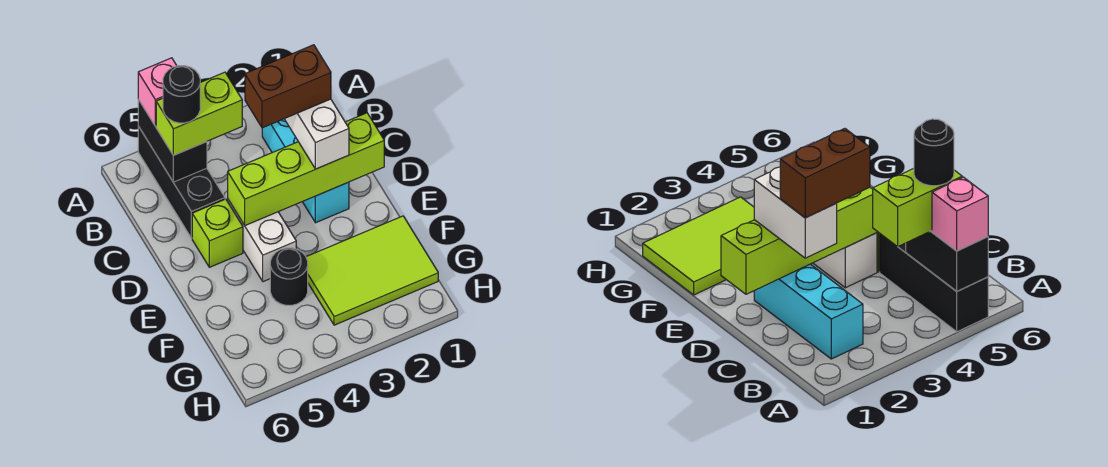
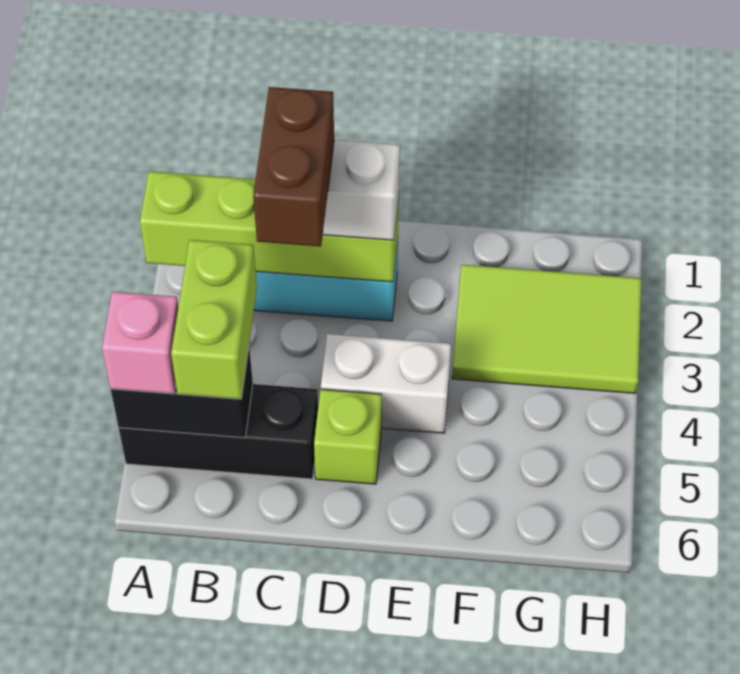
black 1x1 round brick [163,66,200,123] -> none
lime 1x4 brick [228,113,384,225] -> lime 1x4 brick turned to [140,171,399,282]
lime 2x3 tile [306,216,438,325] -> lime 2x3 tile turned to [452,265,641,393]
black 1x1 round brick [270,248,308,305] -> none

